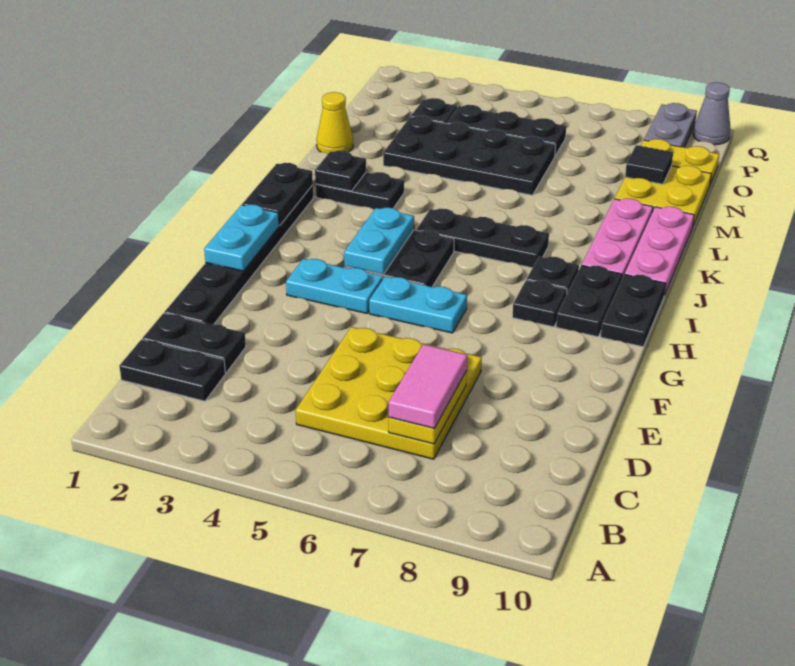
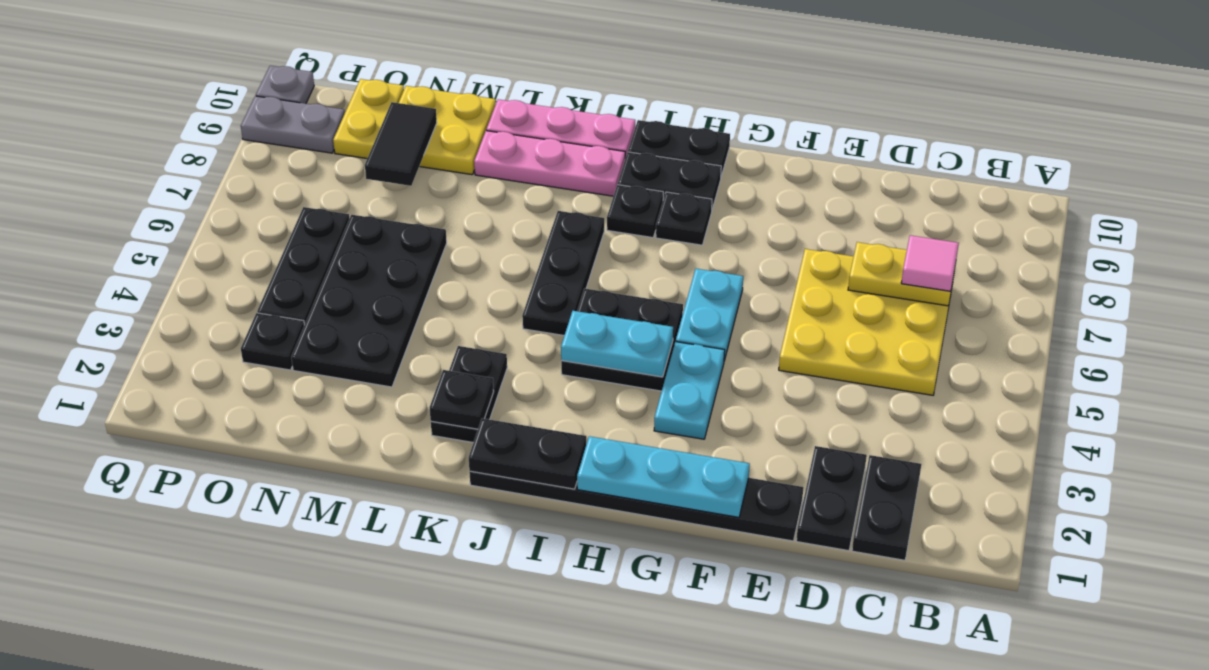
pink 1x2 tile [389,344,467,428] -> pink 1x1 tile [901,235,959,292]
cyan 1x2 plate [204,204,279,271] -> cyan 1x3 plate [577,436,750,517]
yellow 1x1 cone [317,92,353,153] -> none
black 1x1 tile [625,145,673,184] -> black 1x2 tile [365,102,437,186]
grey 1x1 cone [693,82,731,145] -> grey 1x1 plate [256,66,314,104]

